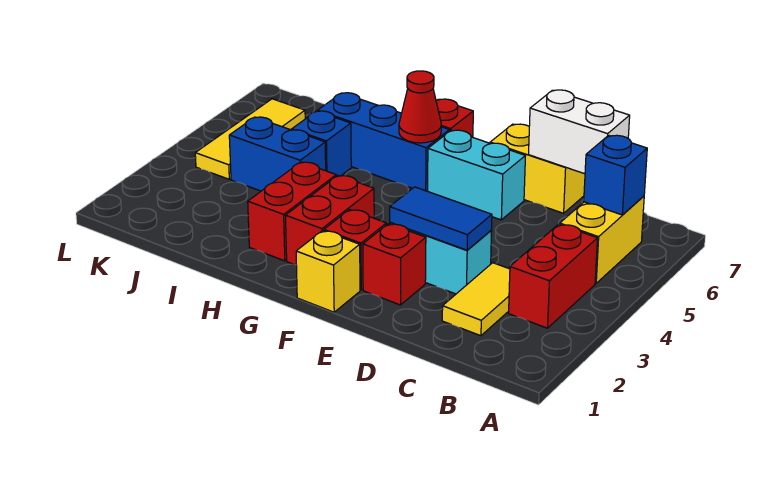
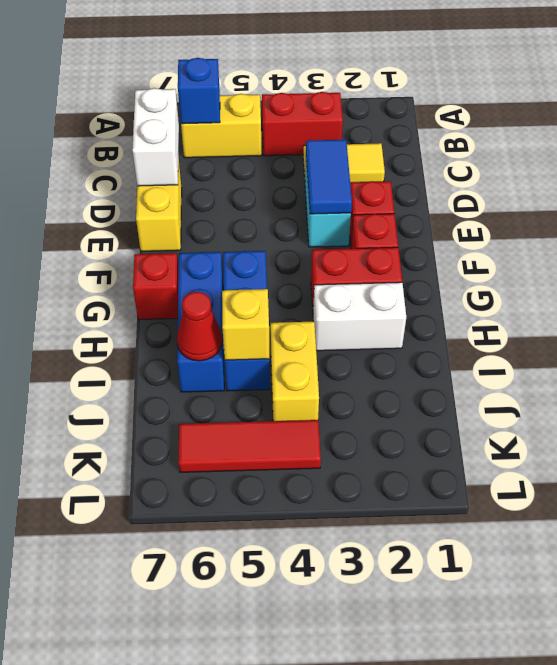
cyan 1x2 brick [428,130,525,220] -> none
yellow 1x1 brick [296,231,360,312] -> yellow 1x1 brick moved to [222,289,270,360]
red 1x1 cone [399,71,441,143] -> red 1x1 cone moved to [177,292,222,361]
red 1x2 brick [248,162,336,261] -> white 1x2 brick [313,282,406,351]
blue 1x2 brick [229,117,326,191] -> yellow 1x2 brick [270,322,319,421]
blue 1x1 brick [292,111,351,176] -> blue 1x3 brick [223,251,270,391]
yellow 1x3 tile [195,99,305,179] -> red 1x3 tile [179,420,321,472]

